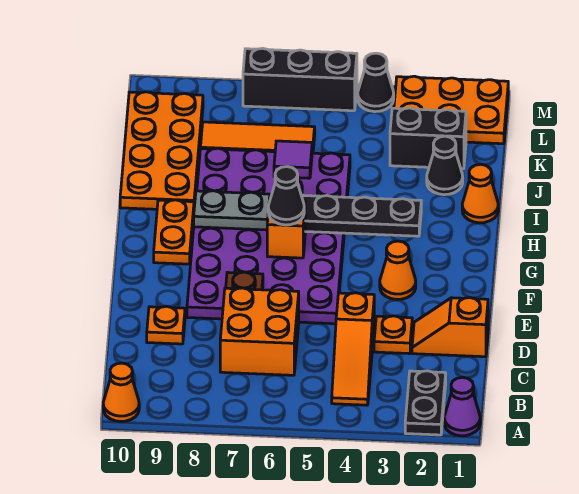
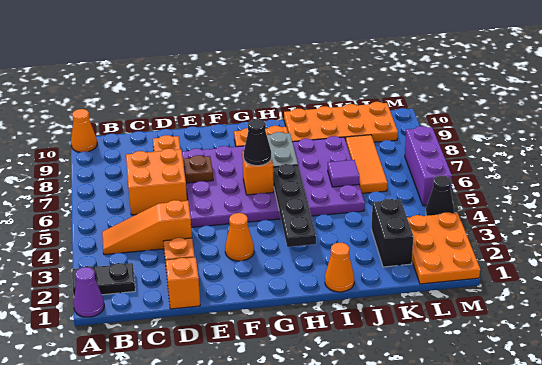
black 1x1 cone [427,136,463,195] -> none
black 1x3 brick [243,48,357,111] -> purple 1x3 brick [405,126,452,206]

